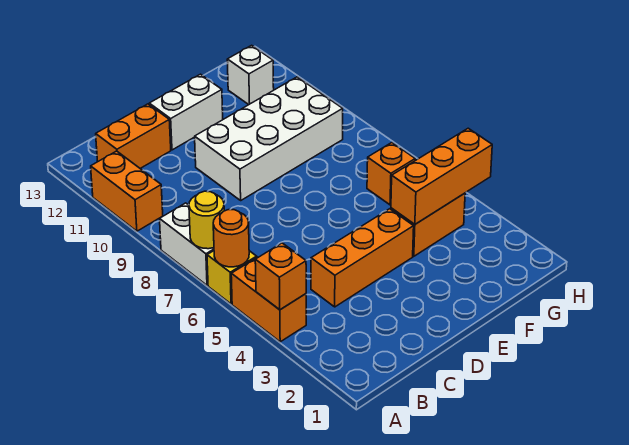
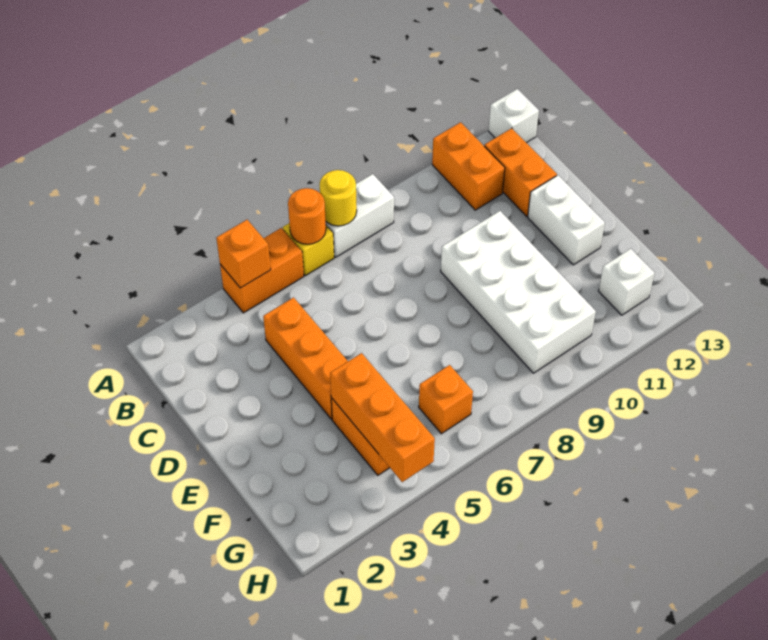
orange 1x2 brick [91,151,163,231] -> orange 1x2 brick turned to [432,122,505,210]
none -> white 1x1 brick [489,89,539,143]

